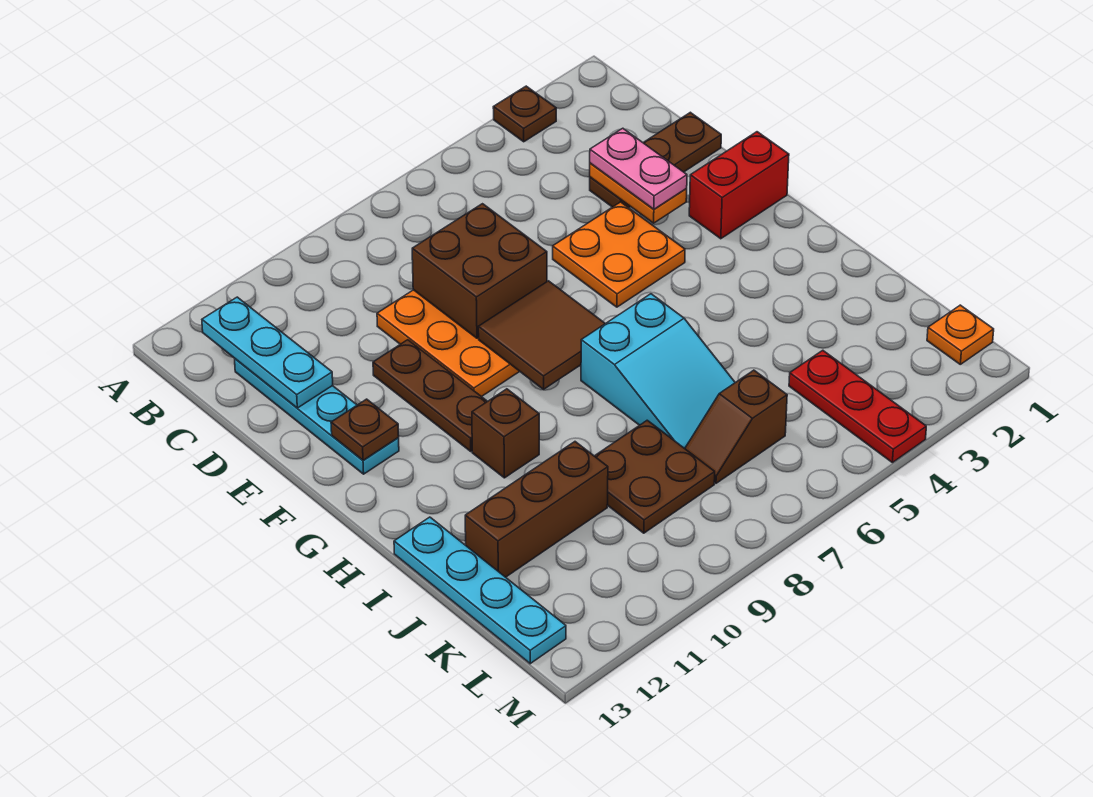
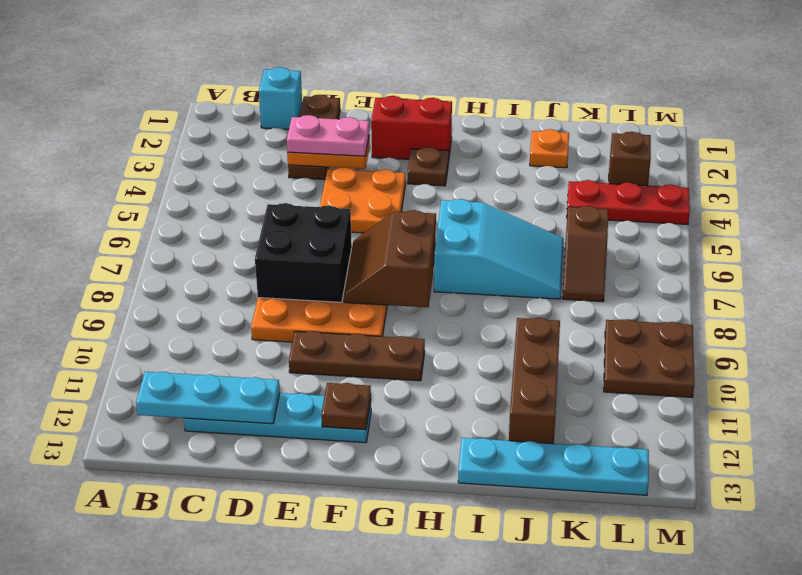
brown 1x1 plate [493,86,556,142] -> brown 1x1 plate moved to [408,147,449,186]
none -> cyan 1x1 brick [259,67,302,129]
brown 2x2 brick [412,204,547,338] -> black 2x2 brick [255,203,352,302]
red 1x2 brick [689,132,789,239] -> red 1x2 brick turned to [371,96,452,159]
brown 2x2 tile [478,281,605,389] -> brown 2x2 slope [344,210,436,307]
brown 1x1 brick [472,389,539,478] -> brown 1x1 brick moved to [609,132,651,186]
brown 2x2 plate [595,420,715,533] -> brown 2x2 plate moved to [604,319,694,397]
orange 1x1 plate [927,305,994,364] -> orange 1x1 plate moved to [530,129,569,168]

